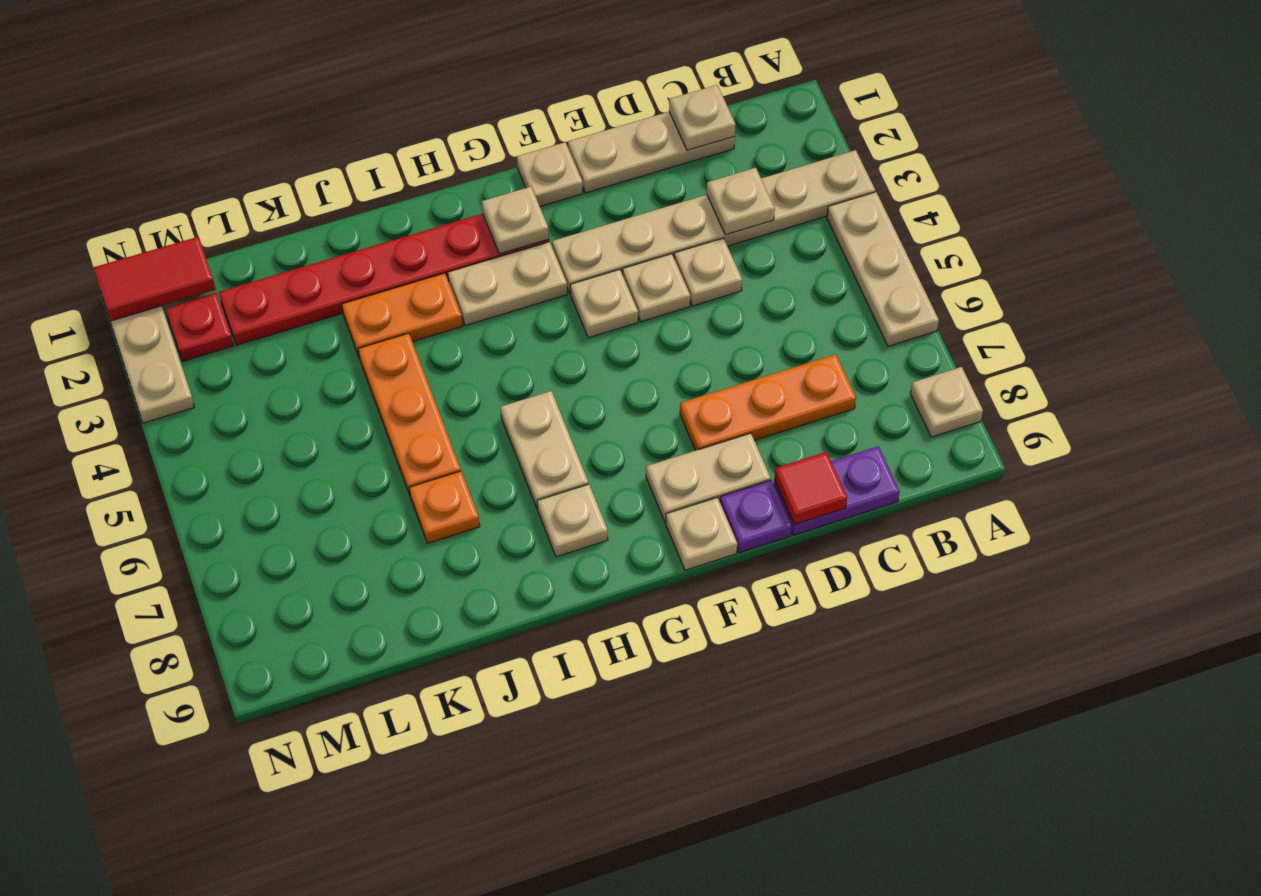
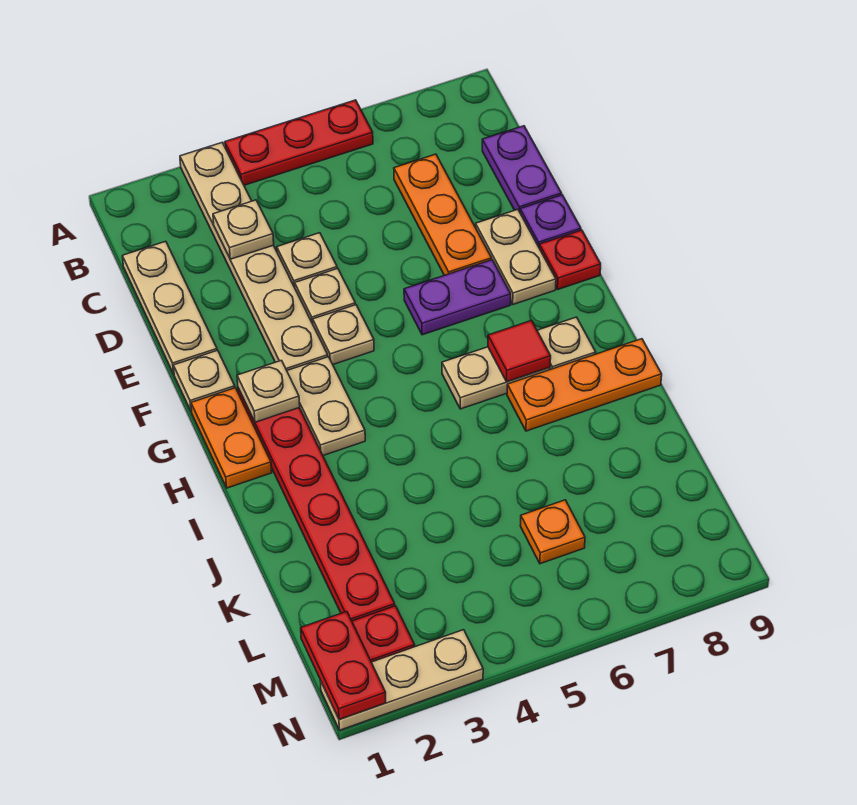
tan 1x3 plate [827,192,939,346] -> red 1x3 plate [225,100,373,185]
tan 1x1 plate [910,367,983,437] -> none
tan 1x1 plate [669,85,735,150] -> none
red 1x1 tile [774,452,847,525] -> red 1x1 tile moved to [488,321,551,382]
none -> purple 1x2 plate [404,260,511,335]
tan 1x1 plate [666,498,737,570] -> red 1x1 plate [539,230,601,289]
orange 1x2 plate [342,273,463,356] -> orange 1x2 plate moved to [191,388,272,488]
orange 1x3 plate [358,333,461,495] -> orange 1x3 plate moved to [507,339,662,431]
orange 1x1 plate [409,471,480,543] -> orange 1x1 plate moved to [520,500,585,564]
red 1x2 tile [94,237,216,321] -> red 1x2 plate [301,612,386,720]

